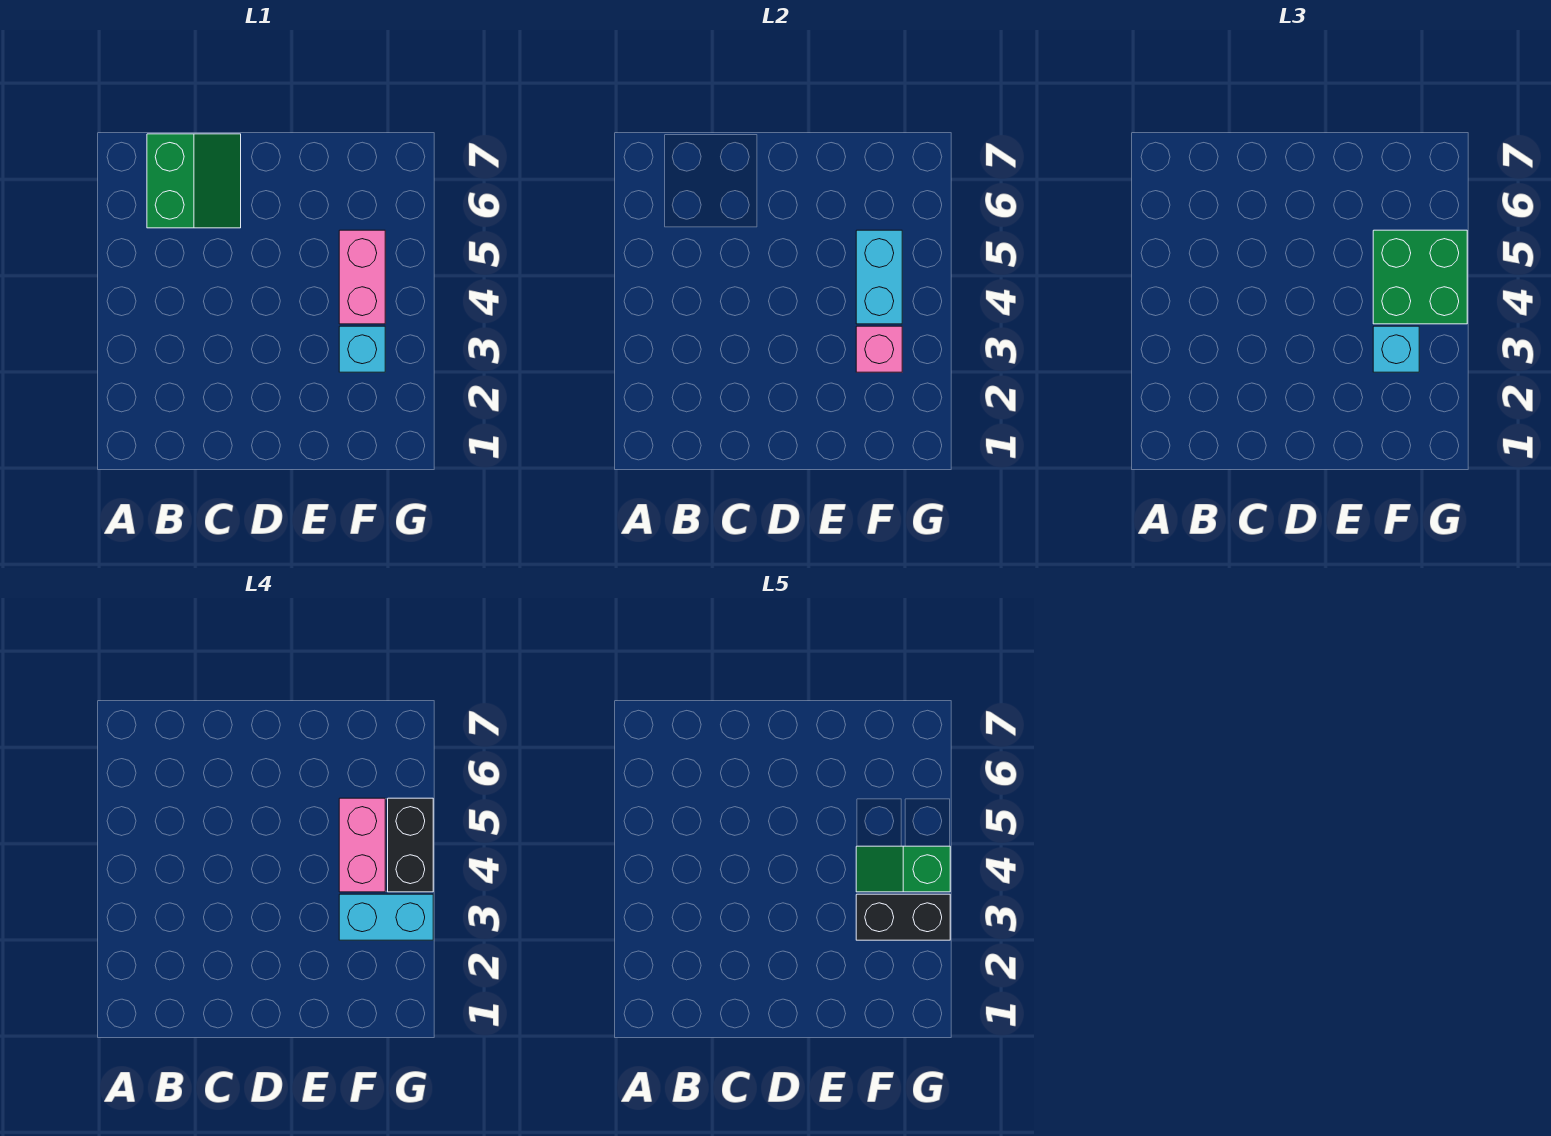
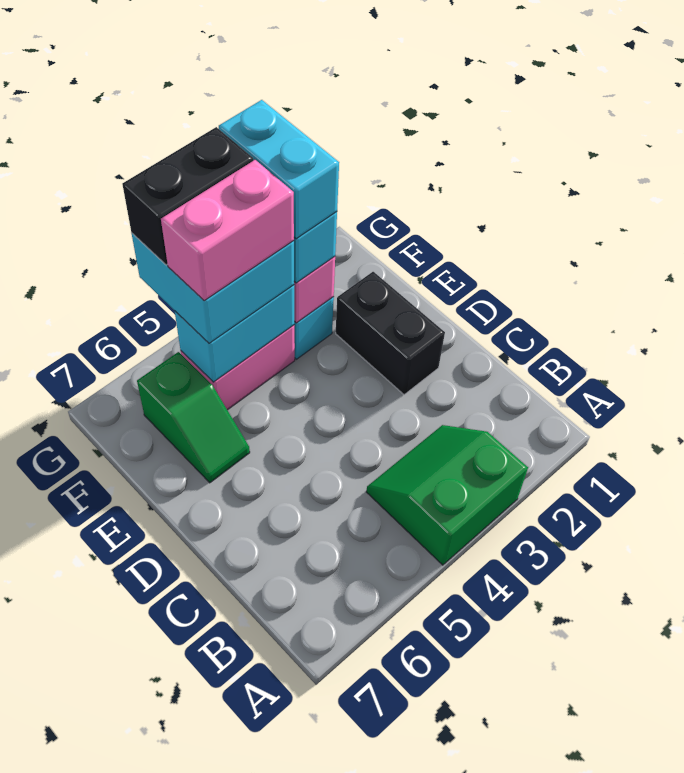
green 2x2 slope [147,134,241,228] -> green 2x2 slope moved to [367,425,528,565]
black 1x2 brick [856,894,950,940] -> black 1x2 brick moved to [336,272,445,395]
green 2x2 brick [1373,230,1467,324] -> cyan 2x2 brick [132,234,294,343]
green 1x2 slope [856,846,950,892] -> green 1x2 slope moved to [137,352,250,483]

